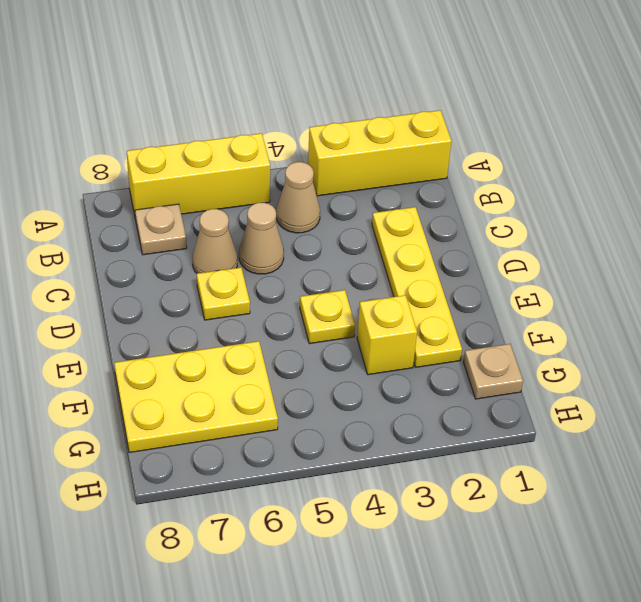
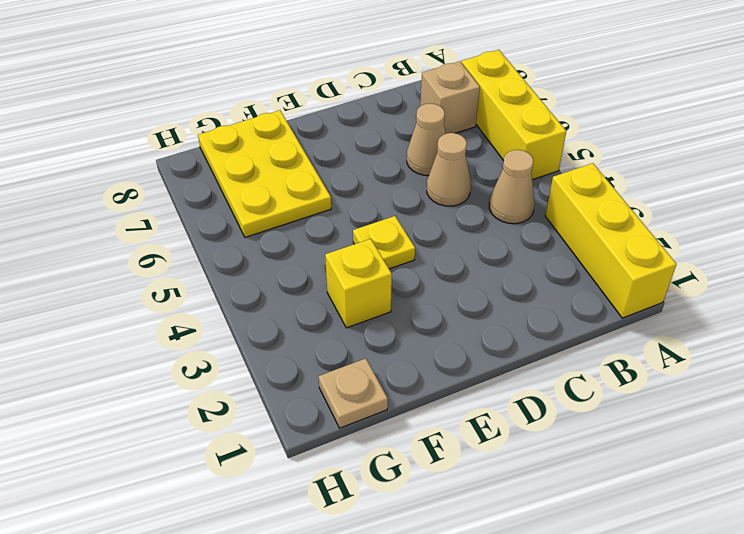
tan 1x1 plate [135,204,187,255] -> tan 1x1 brick [420,61,480,134]
yellow 1x4 plate [372,207,462,367] -> none
yellow 1x1 plate [197,267,250,320] -> none

